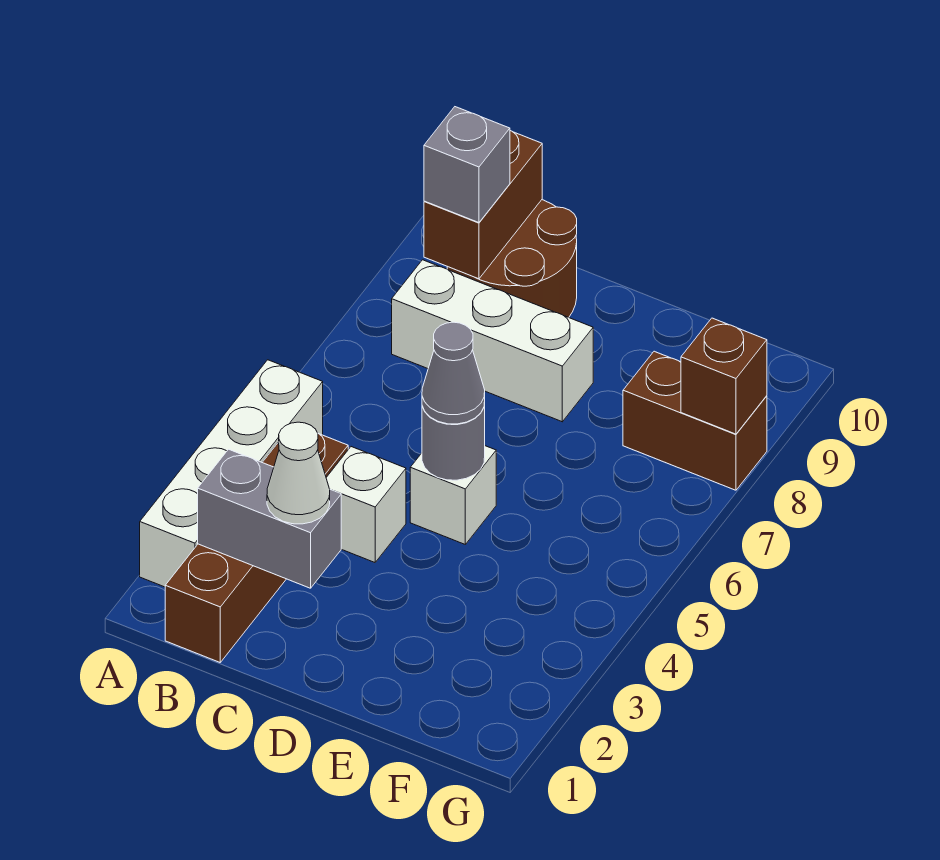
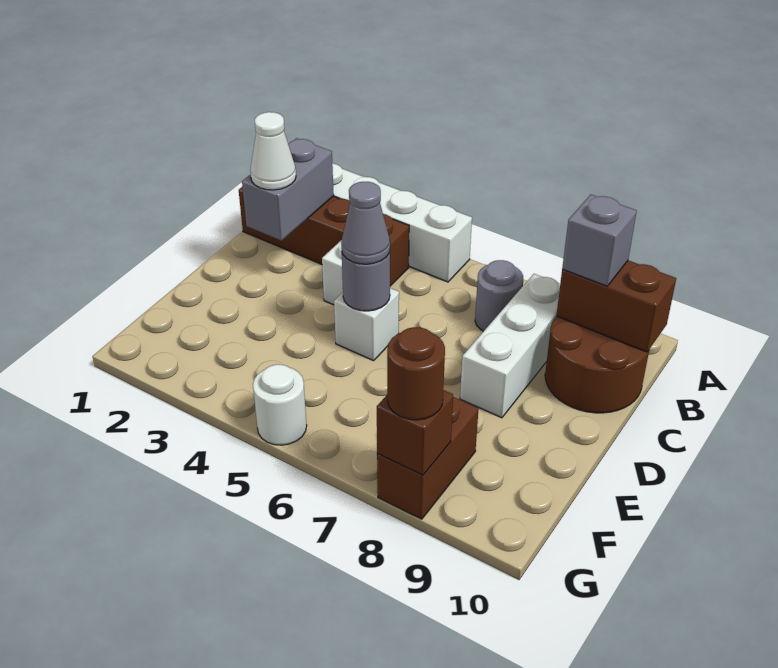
none -> grey 1x1 round brick [475,260,523,331]
none -> white 1x1 round brick [253,364,307,445]
none -> brown 1x1 round brick [387,327,445,420]

